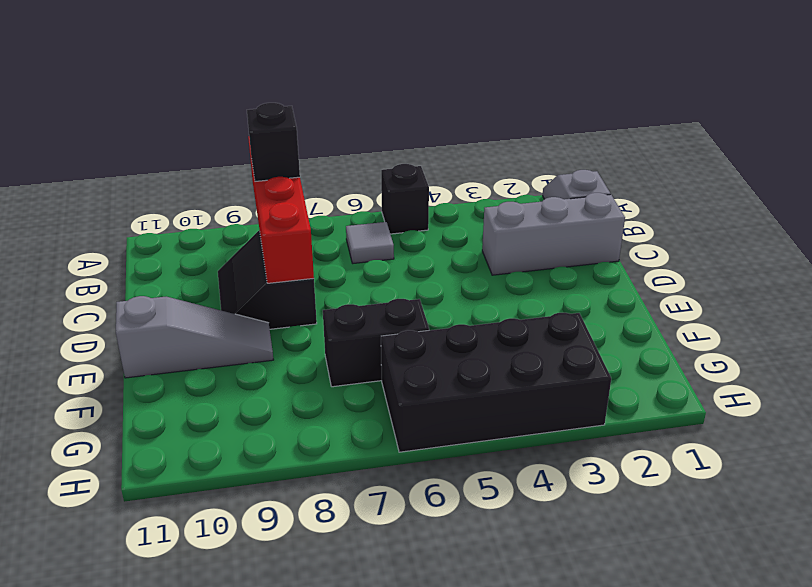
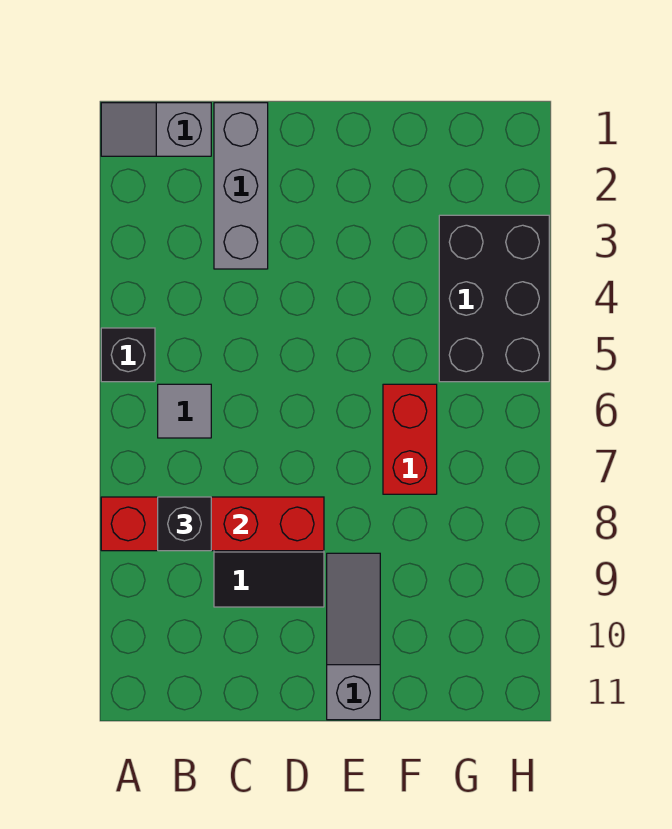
black 1x2 brick [323,299,429,387] -> red 1x2 brick [383,384,437,494]
black 2x4 brick [381,313,611,452] -> black 2x3 brick [439,215,549,382]

